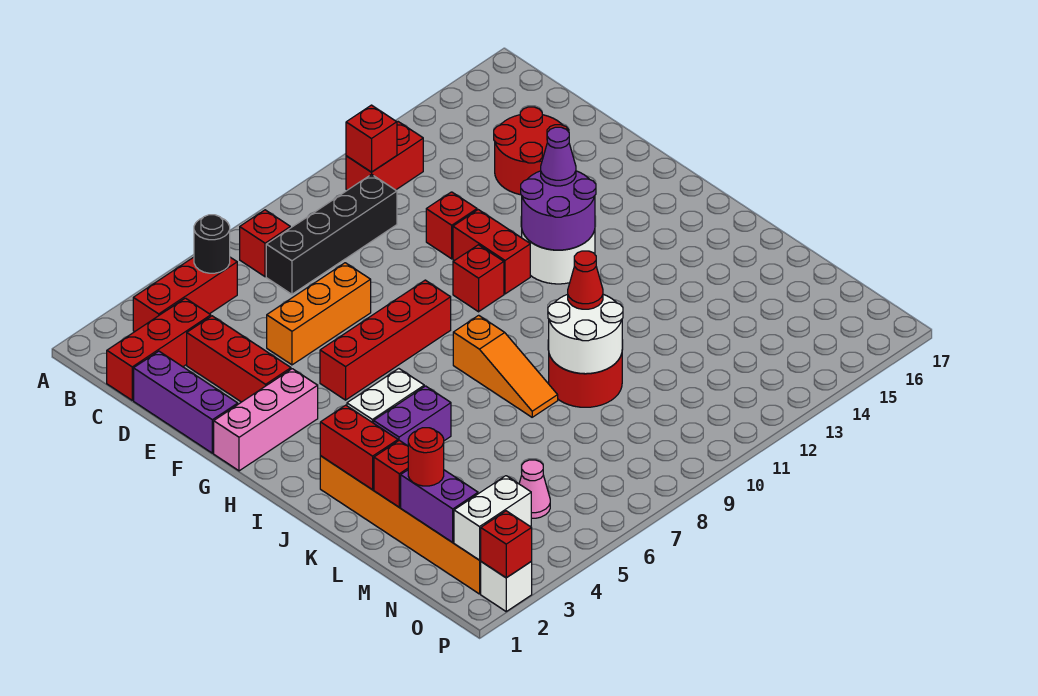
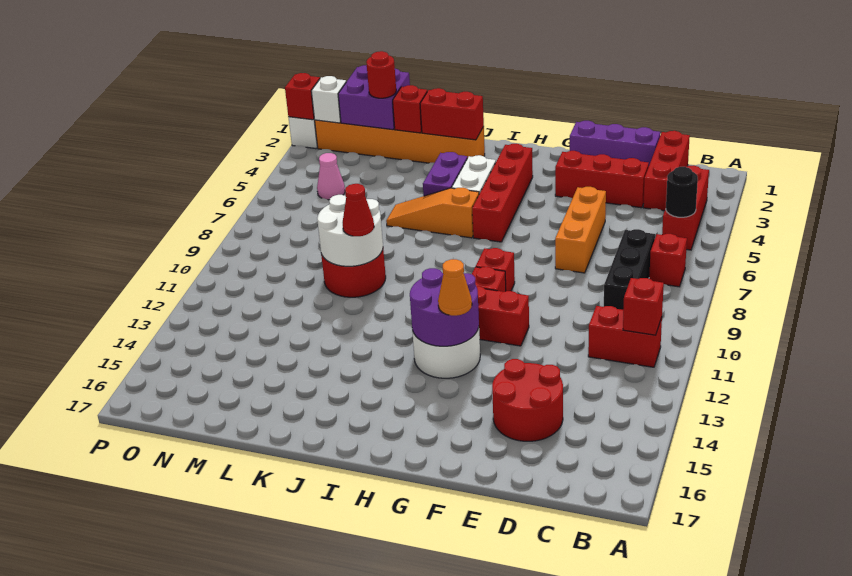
red 1x2 brick [346,122,423,190] -> red 1x2 brick turned to [588,306,662,367]
black 1x4 brick [266,174,397,294] -> black 1x3 brick [604,229,655,310]
red 1x1 brick [426,192,477,259] -> red 1x1 brick moved to [476,248,515,291]
pink 1x3 brick [214,369,318,471] -> none
red 1x4 brick [320,280,451,400] -> red 1x4 brick moved to [472,144,533,242]
purple 1x1 cone [541,127,576,186] -> orange 1x1 cone [438,259,472,316]
orange 1x3 slope [453,315,558,417] -> orange 1x3 slope moved to [386,188,479,238]
purple 1x2 brick [401,470,478,542] -> purple 2x2 brick [338,65,410,130]
white 1x2 brick [454,476,531,560] -> white 1x1 brick [311,76,346,123]

